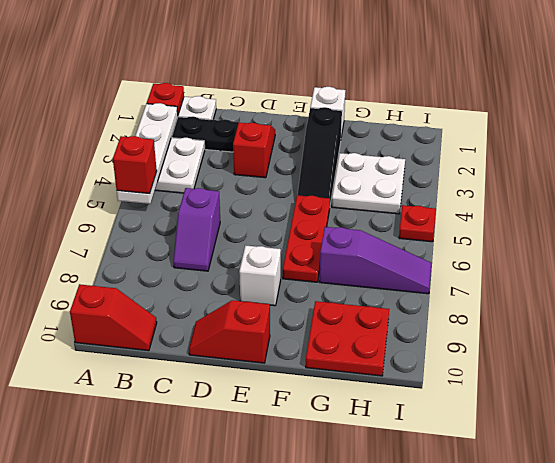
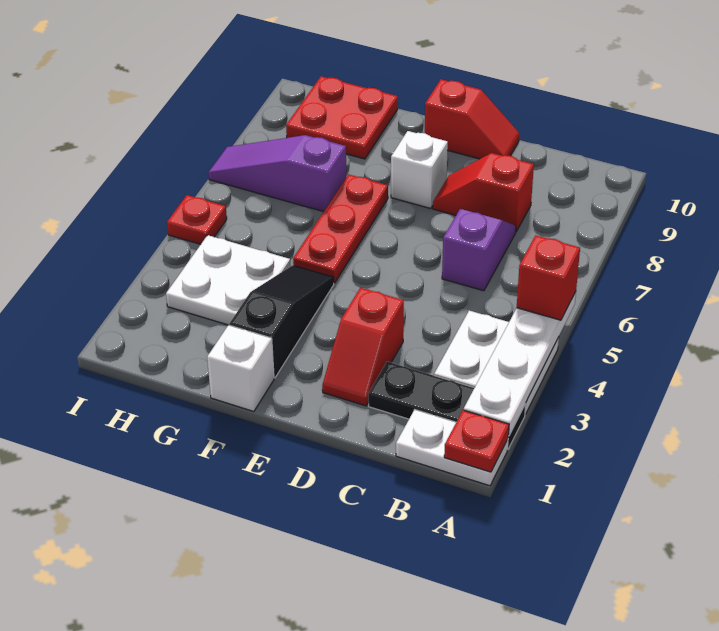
red 1x2 slope [70,284,157,351] -> red 1x2 slope moved to [433,153,534,231]

